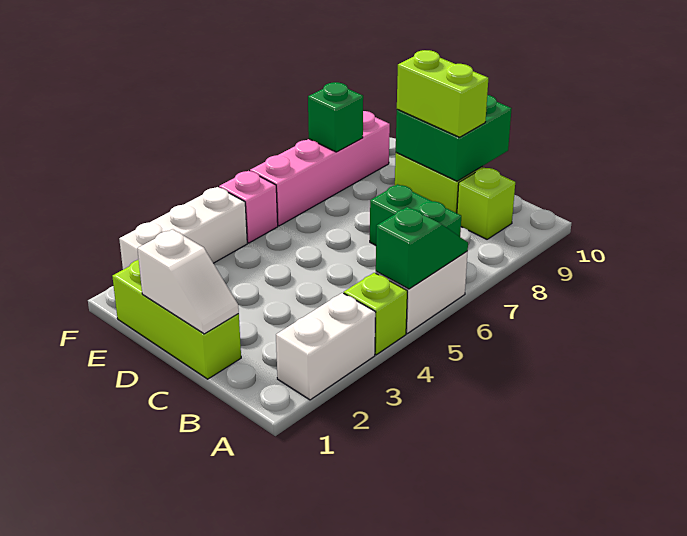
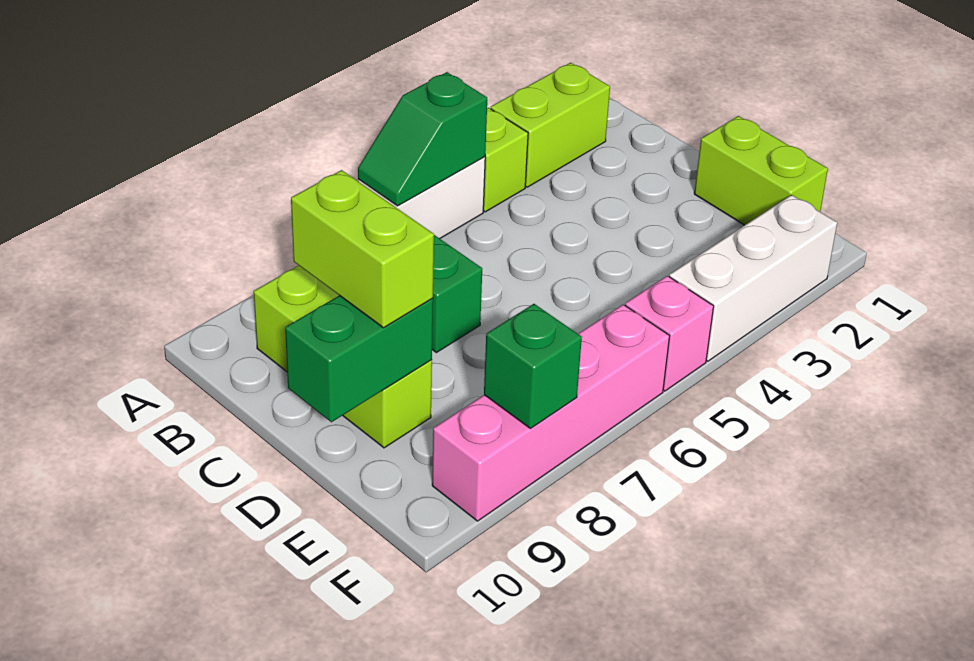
white 1x2 brick [276,293,376,400] -> lime 1x2 brick [491,63,610,187]
lime 1x3 brick [112,260,241,379] -> lime 1x2 brick [694,116,828,225]
white 1x2 slope [137,229,239,334] -> none
green 2x2 brick [396,95,512,181] -> green 1x2 brick [285,295,433,422]

